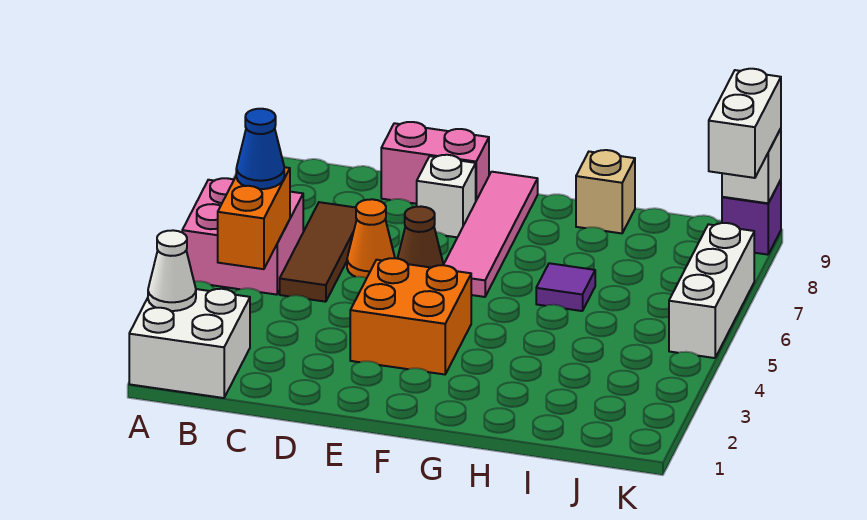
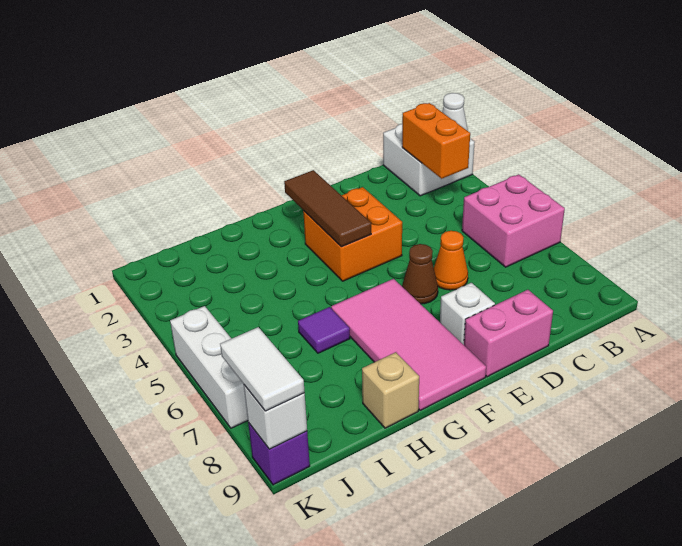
orange 1x2 brick [218,167,290,269] -> orange 1x2 brick moved to [402,103,470,179]
blue 1x1 cone [236,109,284,189] -> none
brown 1x3 tile [280,202,357,302] -> brown 1x3 tile moved to [284,170,371,247]
pink 1x4 tile [444,172,538,297] -> pink 2x4 tile [331,279,486,411]
white 1x2 brick [709,69,781,178] -> white 1x2 tile [220,327,305,411]

